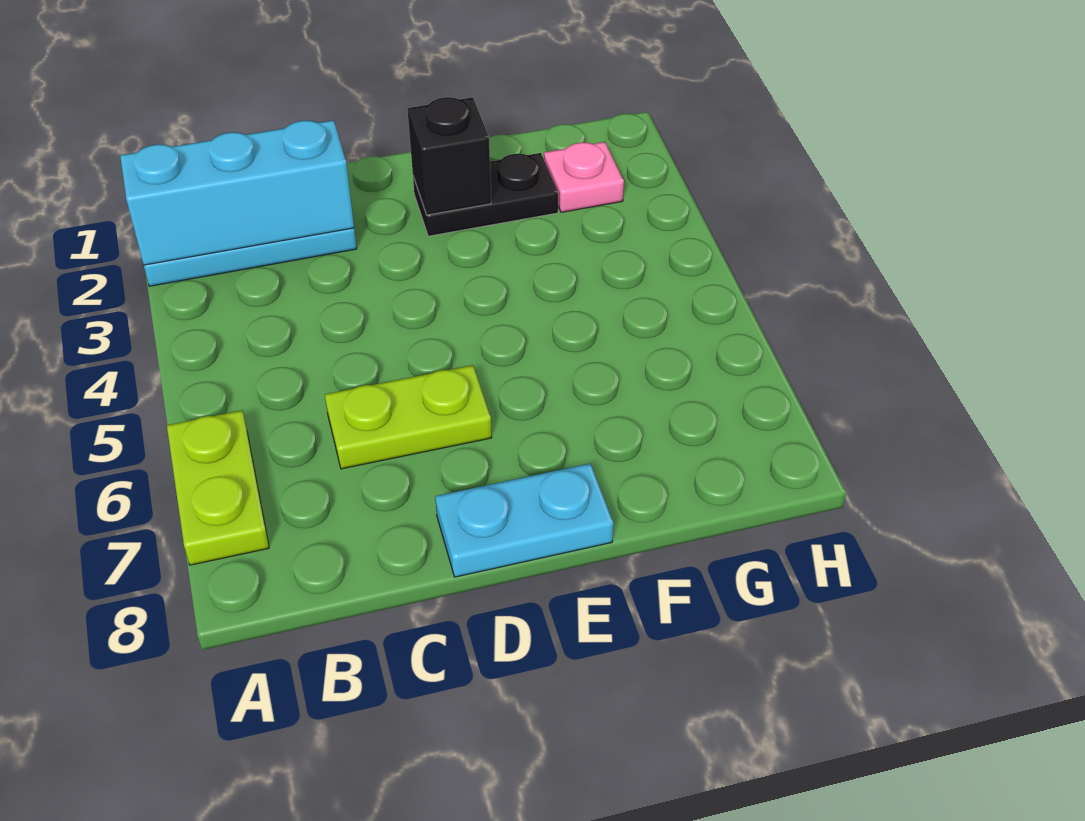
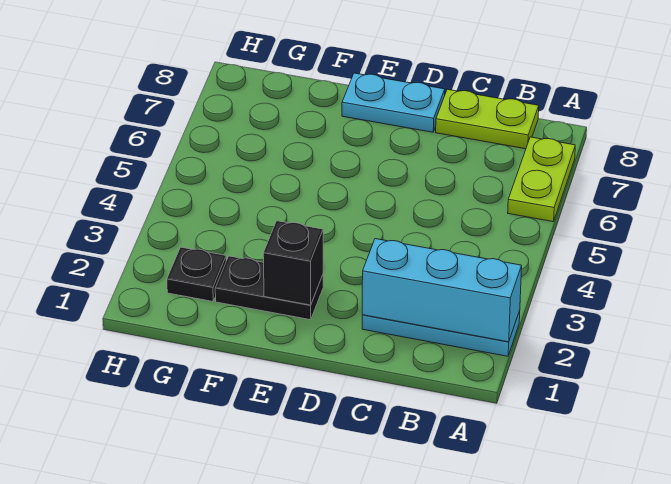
lime 1x2 plate [325,365,492,469] -> lime 1x2 plate moved to [436,89,539,149]
pink 1x1 plate [544,142,624,212] -> black 1x1 plate [167,247,226,301]

